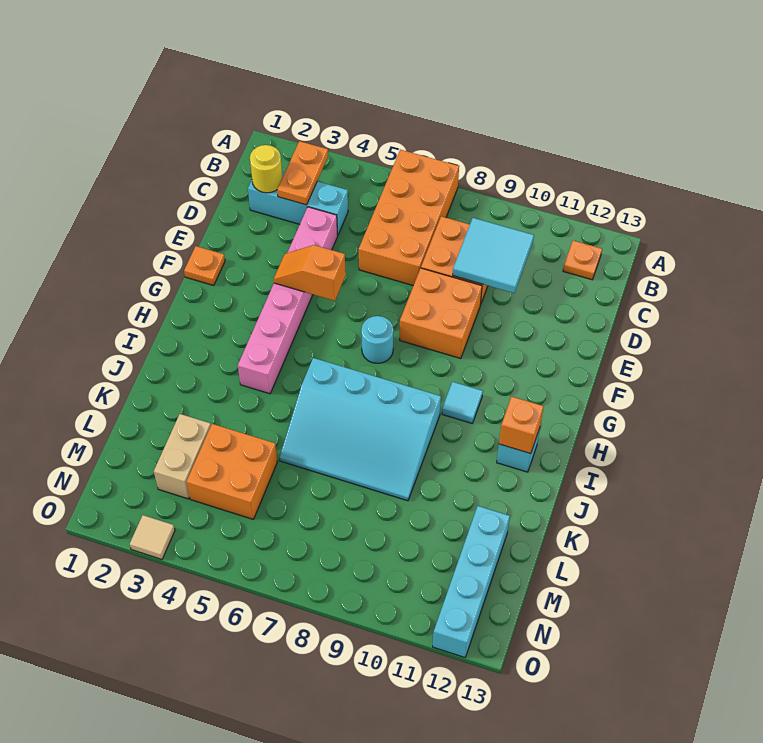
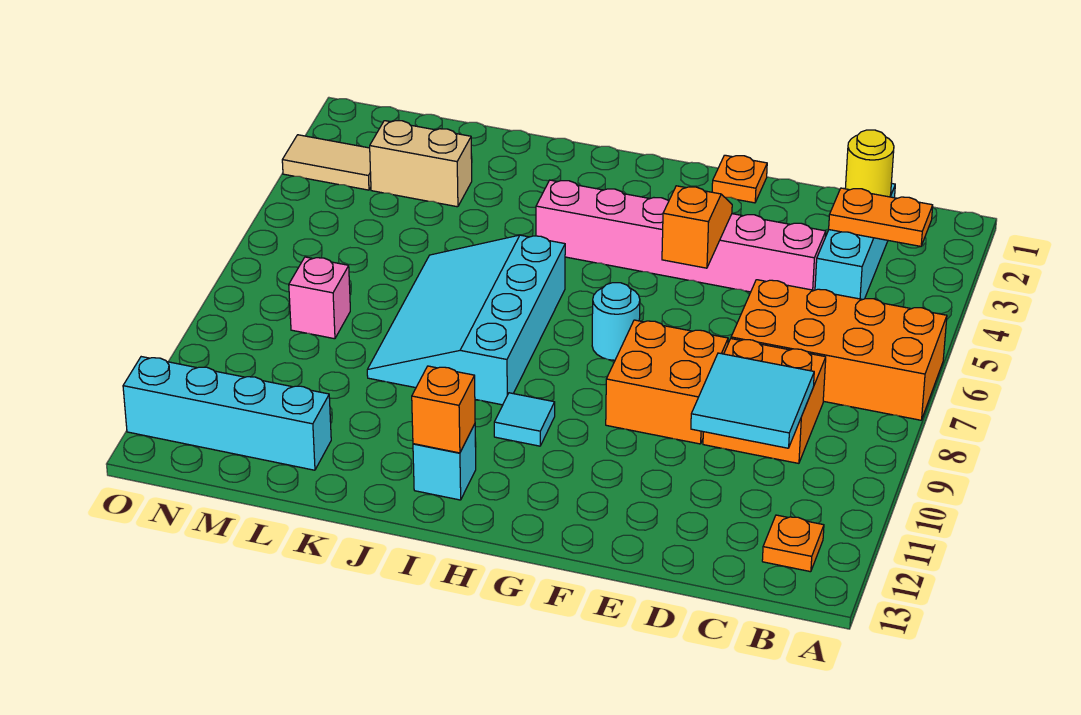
orange 2x2 brick [186,424,278,519] -> none
none -> pink 1x1 brick [289,257,350,339]
tan 1x1 tile [130,515,175,559] -> tan 1x2 tile [282,135,371,190]

